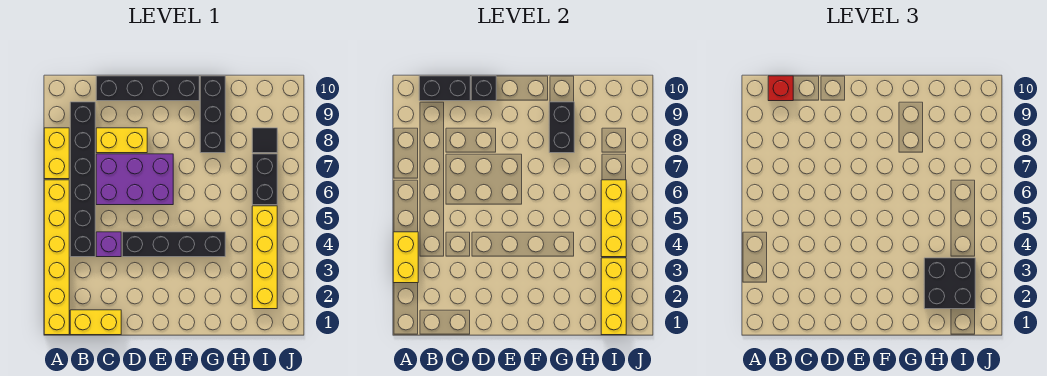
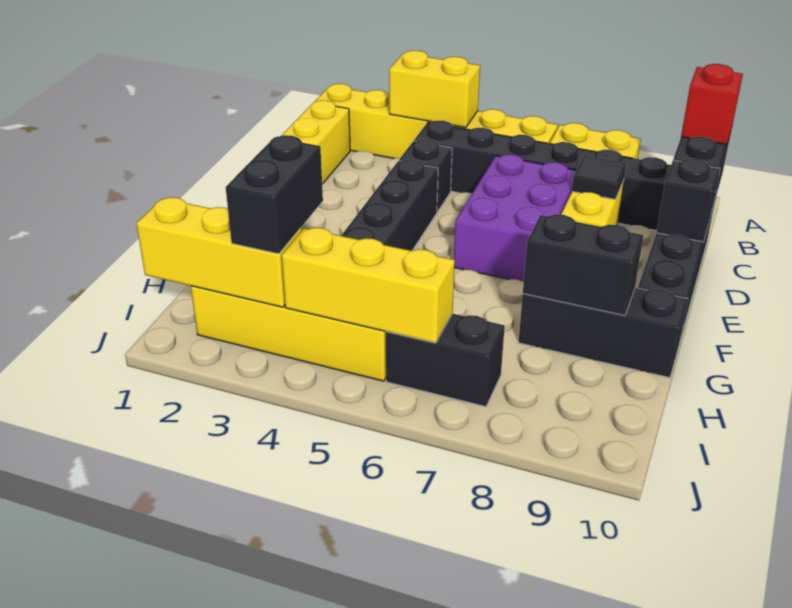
purple 1x1 brick [96,232,121,257] -> black 1x1 brick [399,139,452,212]
black 2x2 brick [924,258,975,309] -> black 1x2 brick [226,135,323,254]
black 1x1 tile [252,128,277,153] -> black 1x1 tile moved to [572,156,626,200]

